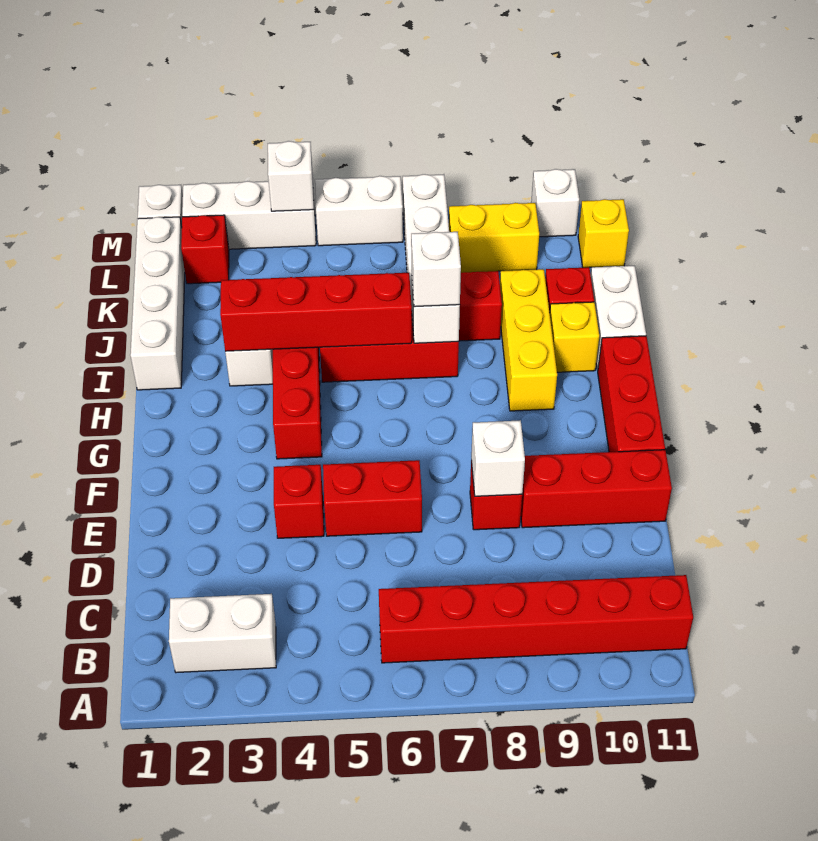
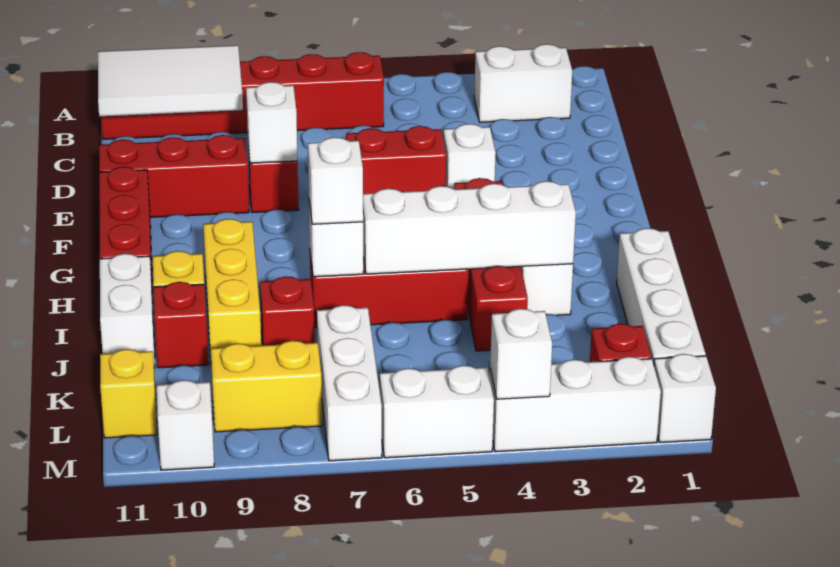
none -> white 2x3 tile [98,45,243,116]
red 1x1 brick [274,465,324,538] -> white 1x1 brick [444,124,496,189]
red 1x4 brick [220,273,412,351] -> white 1x4 brick [363,181,576,274]

